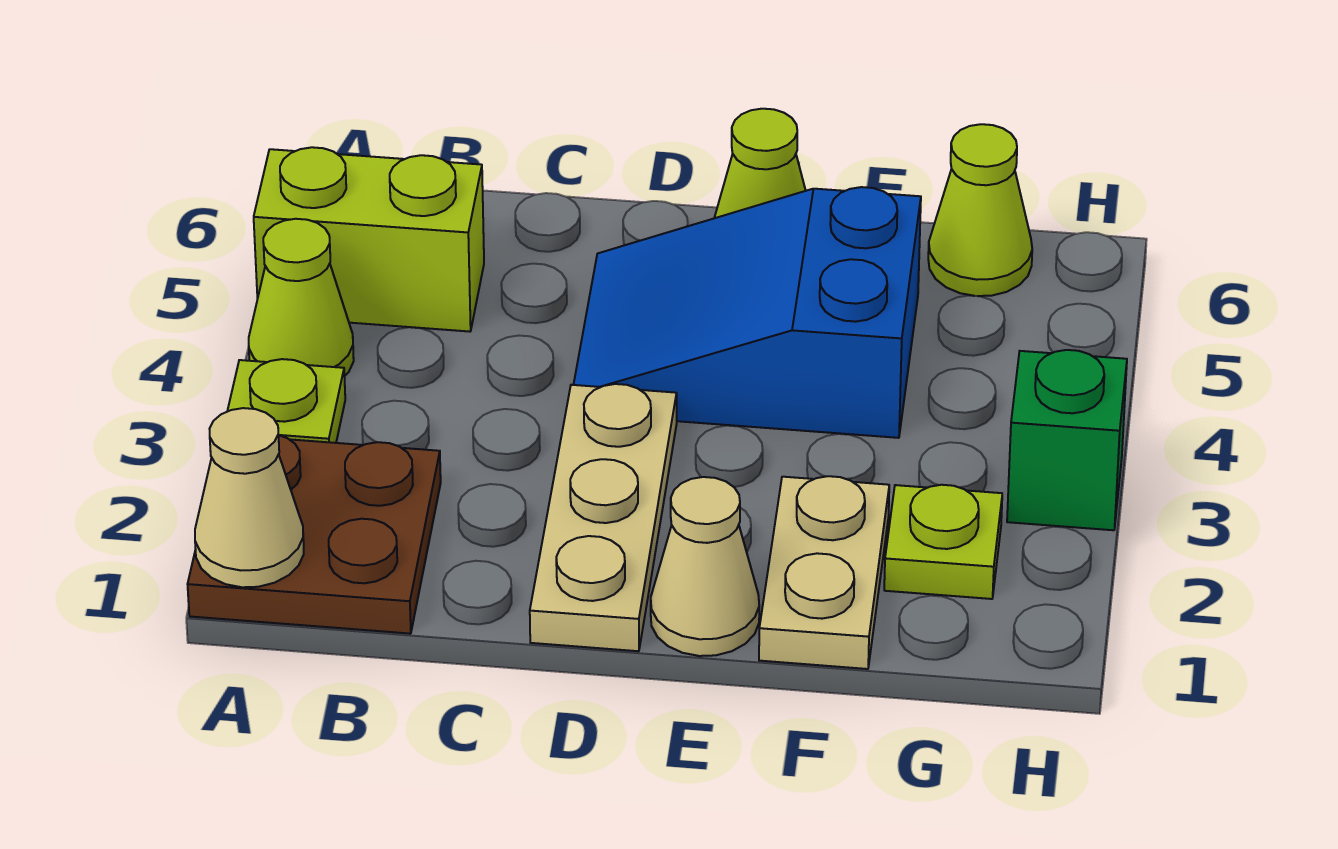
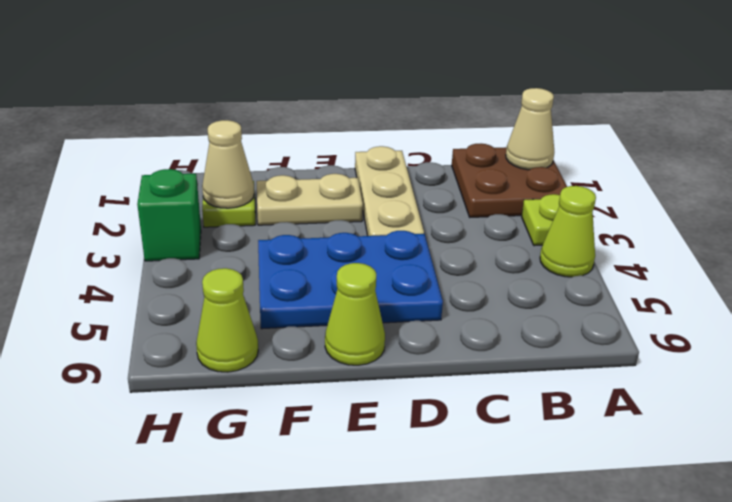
lime 1x2 brick [254,147,484,332] -> none
blue 2x3 slope [574,187,921,438] -> blue 2x3 plate [258,231,443,329]
tan 1x1 cone [651,477,759,656] -> tan 1x1 cone moved to [202,120,254,208]
tan 1x2 plate [759,476,889,669] -> tan 1x2 plate turned to [257,174,363,225]

